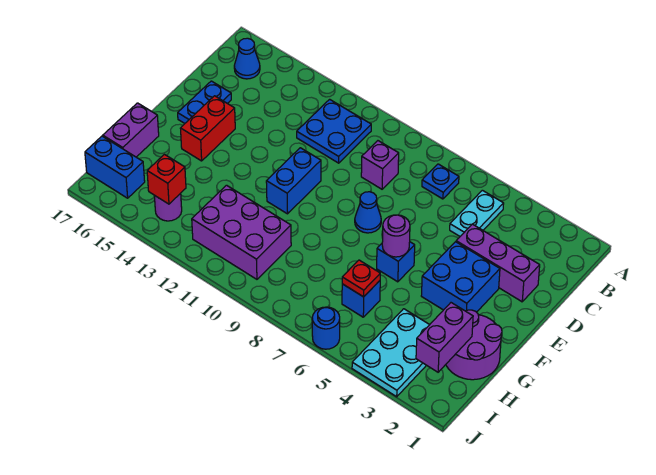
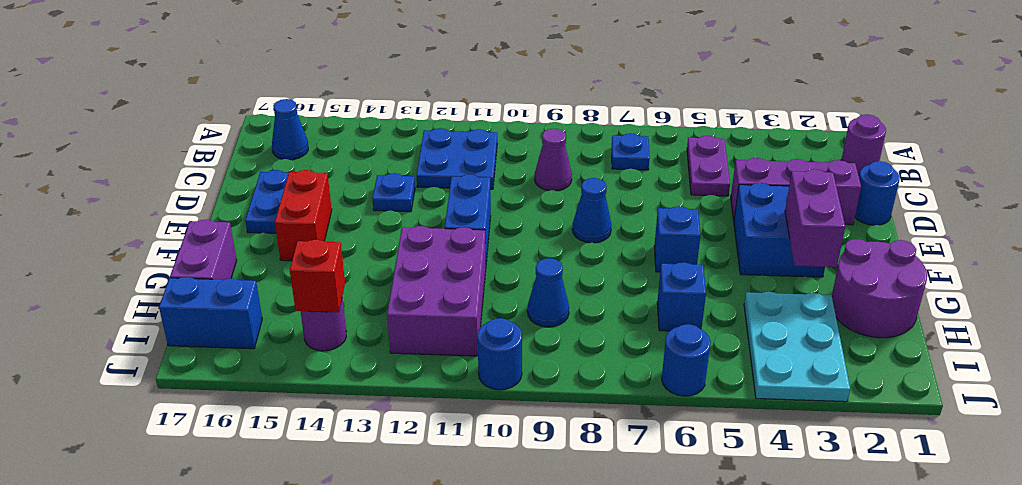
cyan 1x2 plate [450,190,504,236] -> purple 1x2 plate [687,136,730,196]
purple 1x1 brick [361,141,399,189] -> purple 1x1 cone [535,129,572,191]
none -> blue 1x1 round brick [855,161,900,225]
none -> blue 1x1 plate [373,173,415,212]
purple 1x1 round brick [382,215,410,257] -> purple 1x1 round brick moved to [841,114,886,176]
purple 1x2 brick [416,303,473,372] -> purple 1x2 brick moved to [785,169,845,267]
red 1x1 plate [342,260,380,297] -> none
none -> blue 1x1 cone [527,258,569,327]
purple 2x3 brick [192,185,291,279] -> purple 2x3 brick turned to [387,226,486,356]
none -> blue 1x1 round brick [478,318,522,390]

